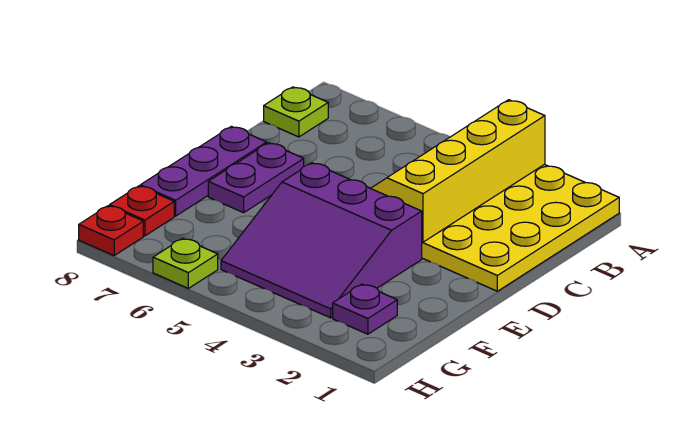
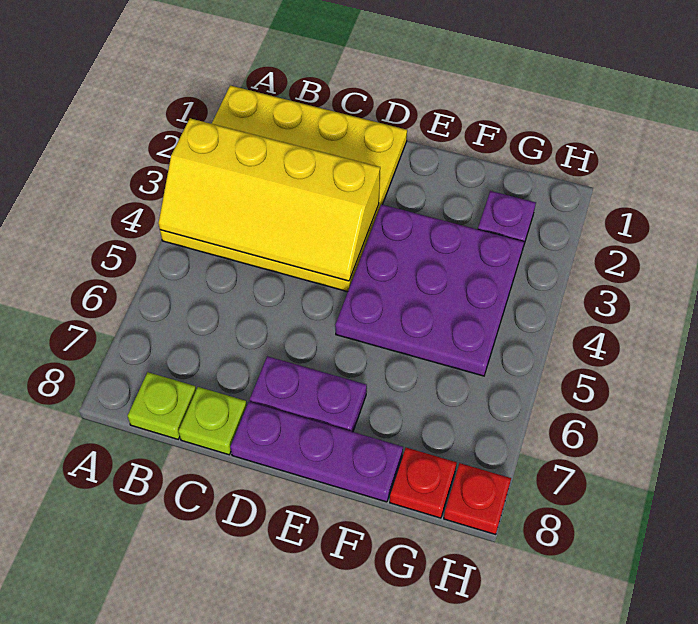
purple 3x3 slope [221,163,422,318] -> purple 3x3 plate [335,204,524,376]
lime 1x1 plate [153,238,218,288] -> lime 1x1 plate moved to [179,387,247,455]

